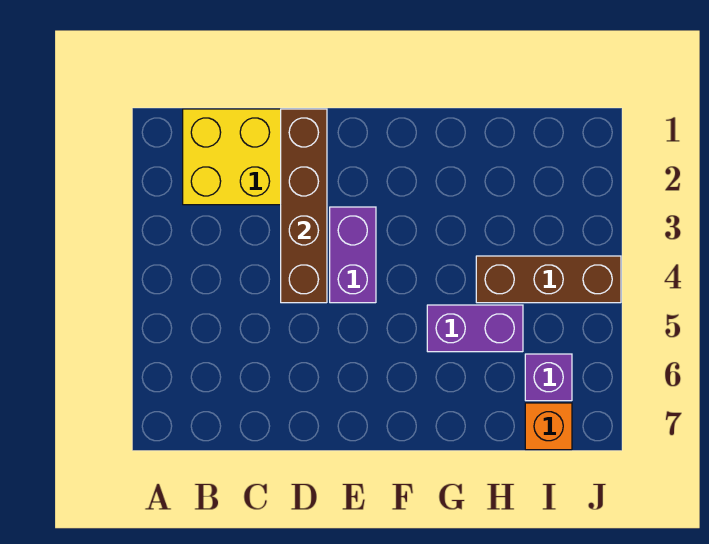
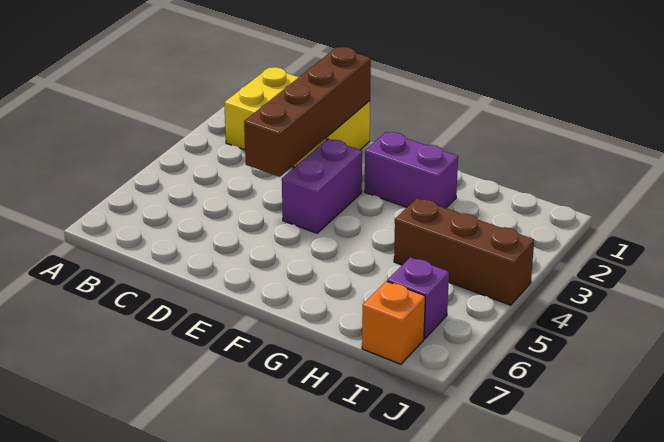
purple 1x2 brick [427,305,523,352] -> purple 1x2 brick moved to [365,132,458,208]

